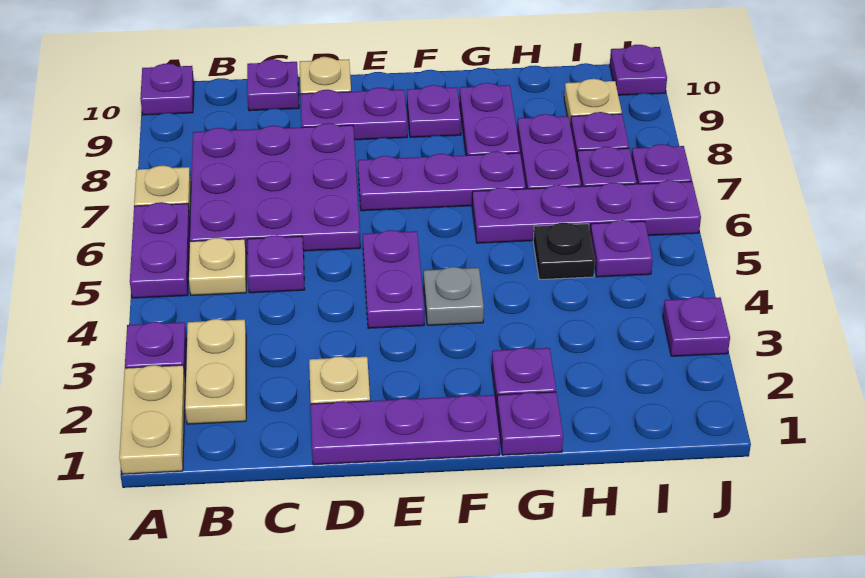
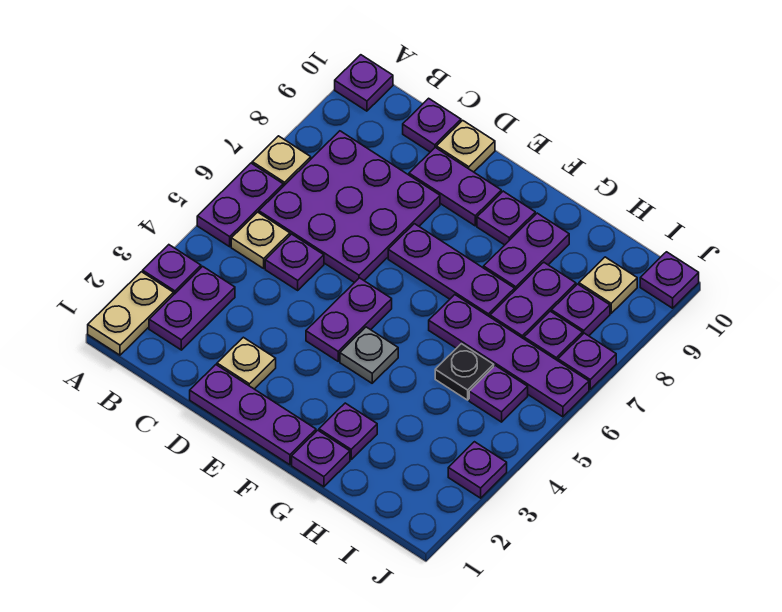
tan 1x2 plate [185,319,246,424] -> purple 1x2 plate [149,266,235,350]

